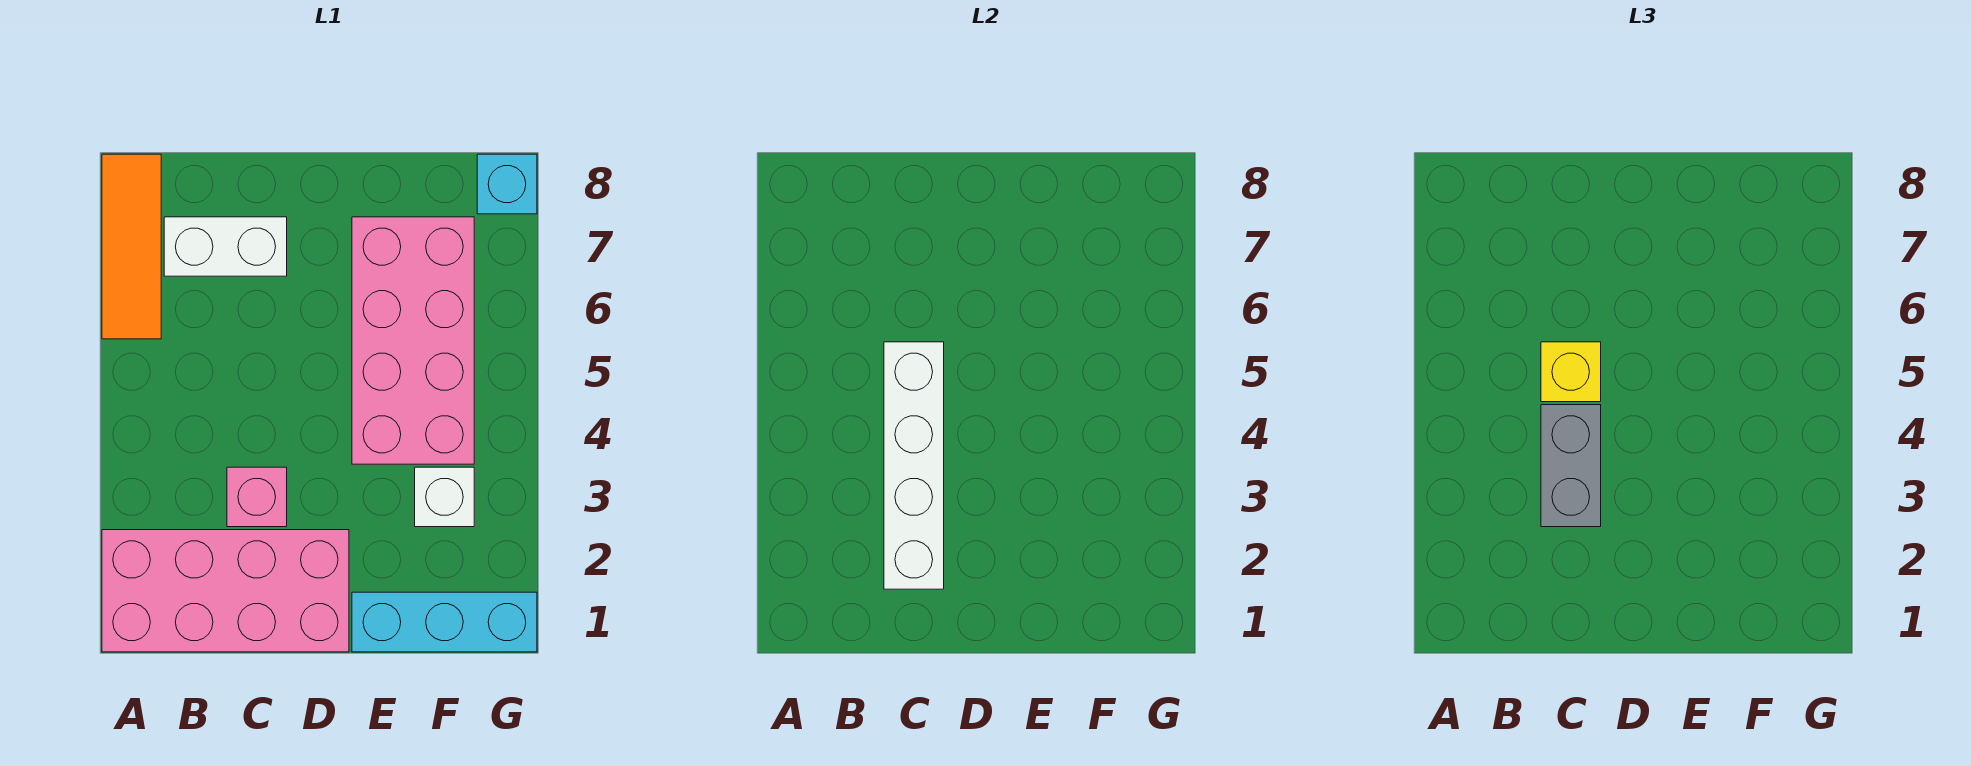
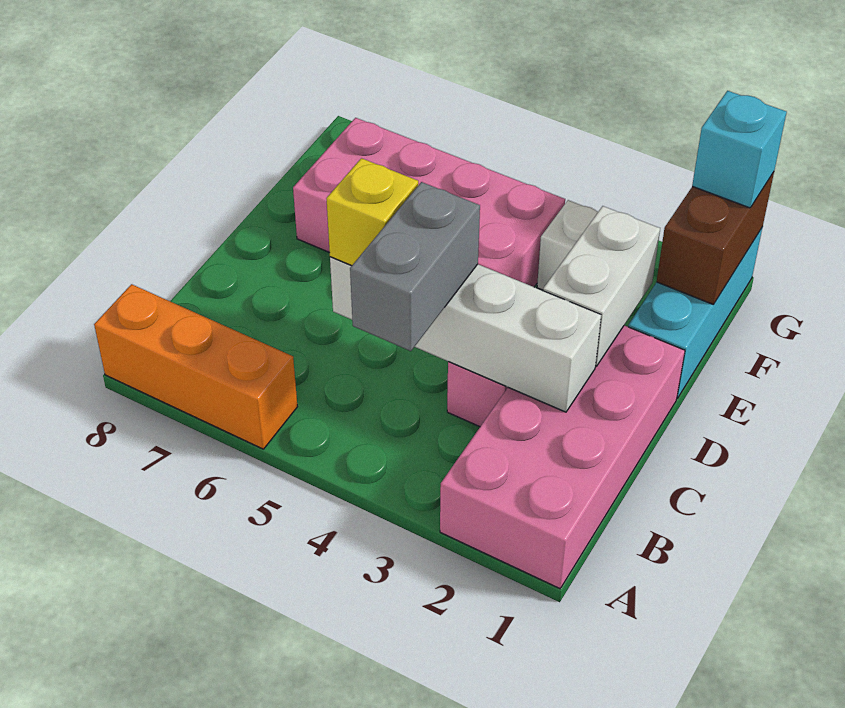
orange 1x3 tile [102,154,161,339] -> orange 1x3 brick [94,284,298,449]
white 1x2 brick [164,217,287,276] -> white 1x2 brick moved to [543,206,660,366]
grey 1x2 brick [1541,405,1601,527] -> grey 1x2 brick turned to [350,182,480,351]
none -> brown 1x2 brick [657,172,774,304]
cyan 1x1 brick [477,154,537,214] -> cyan 1x1 brick moved to [692,91,787,208]

